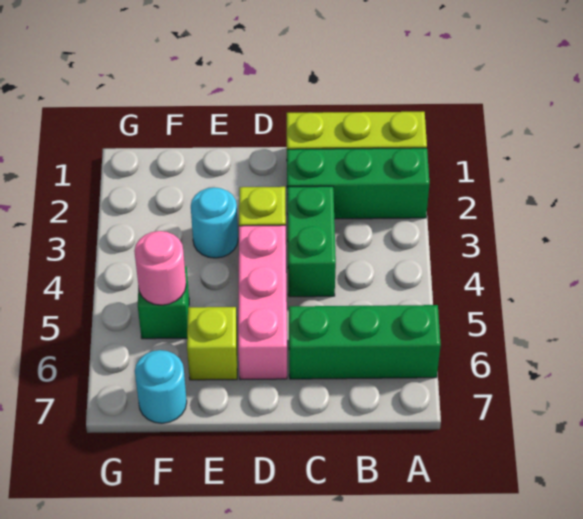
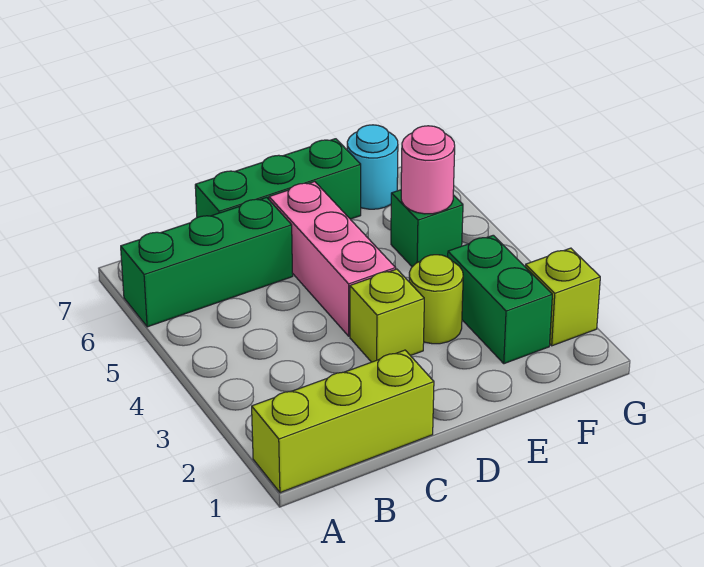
green 1x3 brick [287,148,430,219] -> green 1x3 brick moved to [195,139,361,219]
green 1x2 brick [287,186,336,297] -> green 1x2 brick moved to [448,235,552,364]
cyan 1x1 round brick [191,187,238,258] -> lime 1x1 round brick [409,255,463,344]
lime 1x1 brick [187,307,237,380] -> lime 1x1 brick moved to [525,248,600,346]

